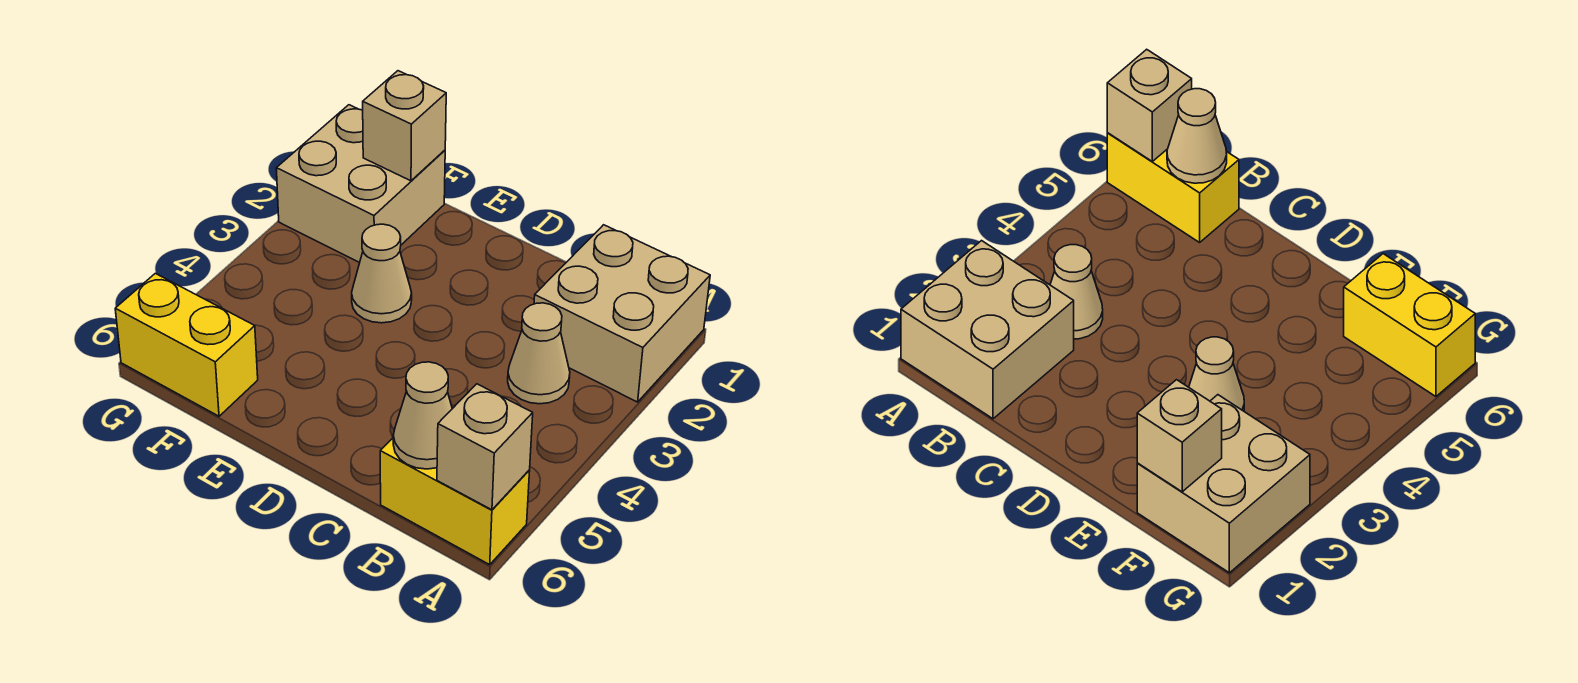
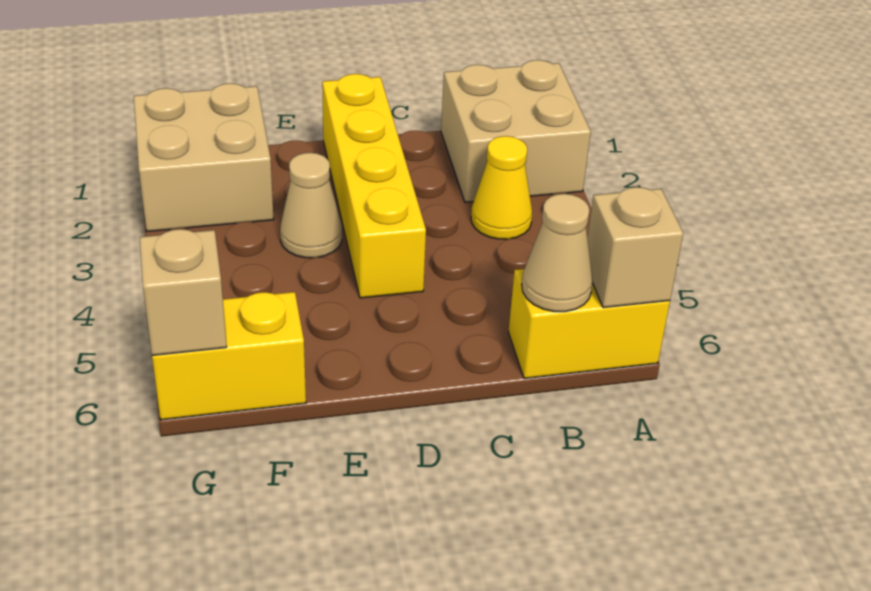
tan 1x1 cone [508,303,570,404] -> yellow 1x1 cone [471,136,532,239]
none -> yellow 1x4 brick [322,74,426,298]
tan 1x1 brick [363,71,446,181] -> tan 1x1 brick moved to [140,229,227,355]

